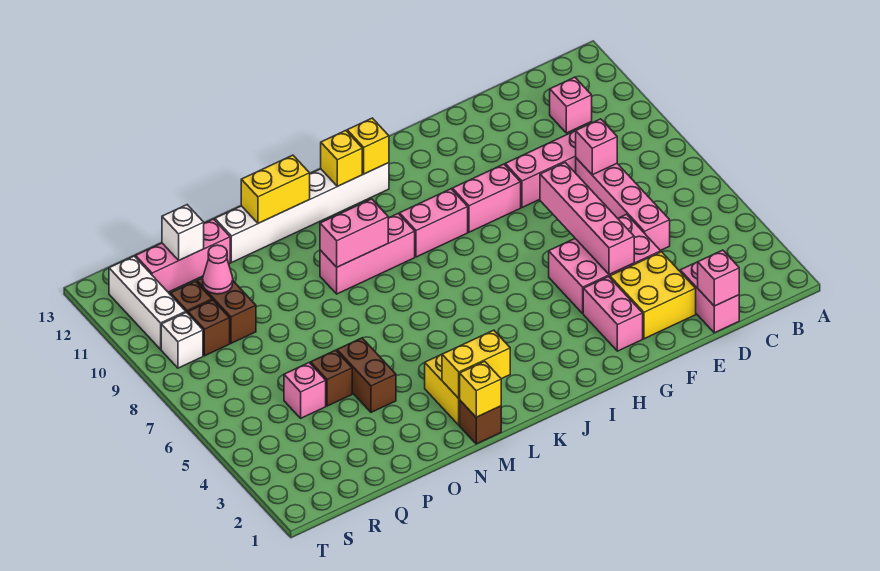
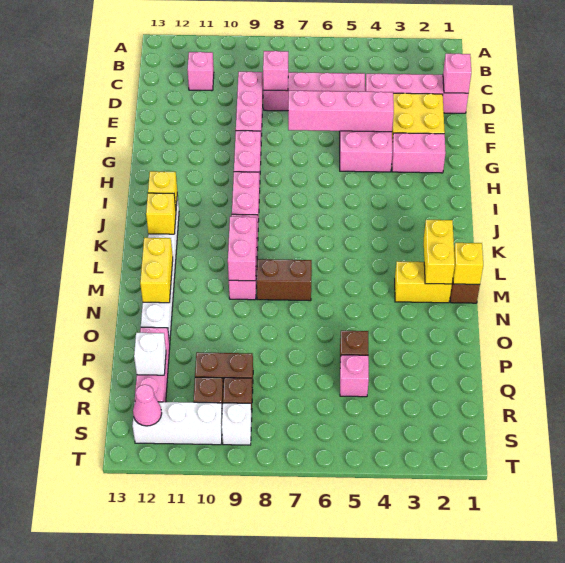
pink 1x2 brick [680,262,739,333] -> pink 1x4 brick [365,73,468,113]
brown 1x2 brick [337,338,396,412] -> brown 1x2 brick moved to [257,259,312,301]
pink 1x1 cone [203,245,233,294] -> pink 1x1 cone moved to [133,385,162,426]

